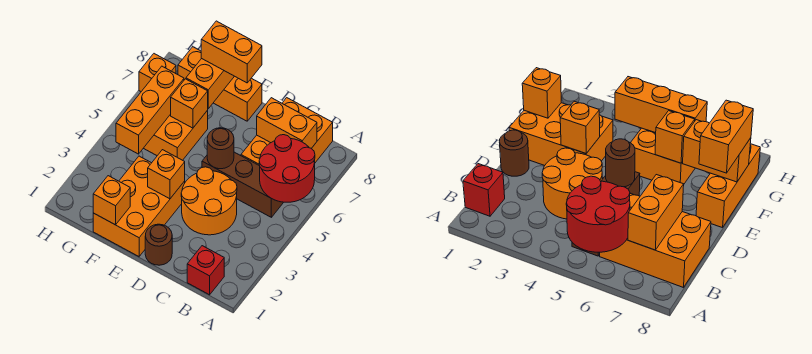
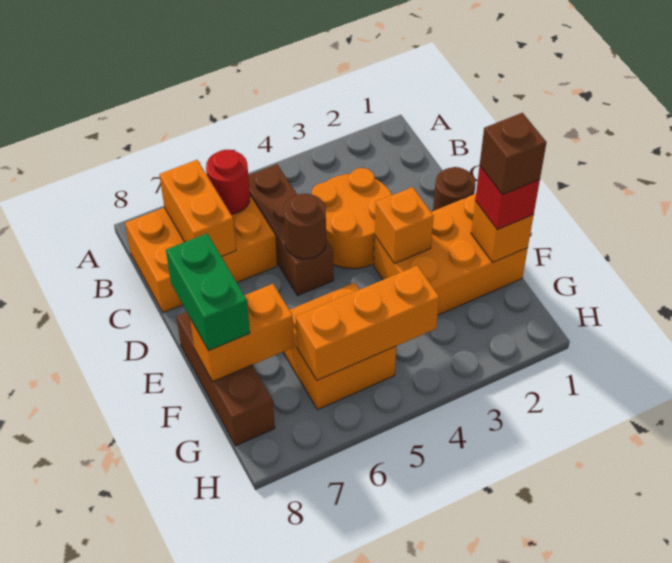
red 2x2 round brick [259,135,315,202] -> red 1x1 round brick [206,150,250,214]
red 1x1 brick [187,246,224,295] -> red 1x1 brick moved to [475,166,540,230]
orange 1x3 brick [178,47,262,121] -> brown 1x3 brick [176,312,275,446]
orange 1x2 brick [201,21,262,83] -> green 1x2 brick [166,233,250,351]
none -> brown 1x1 brick [480,113,547,194]
orange 1x1 brick [171,79,208,128] -> none
orange 1x1 brick [139,54,176,91] -> none

